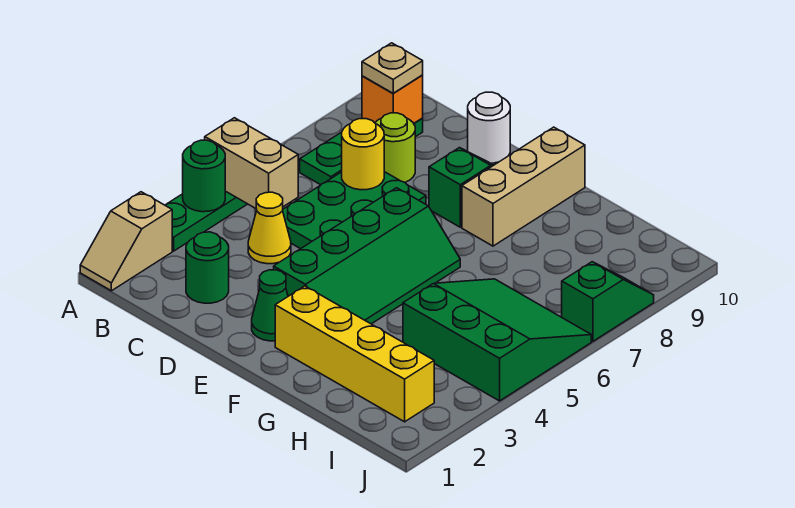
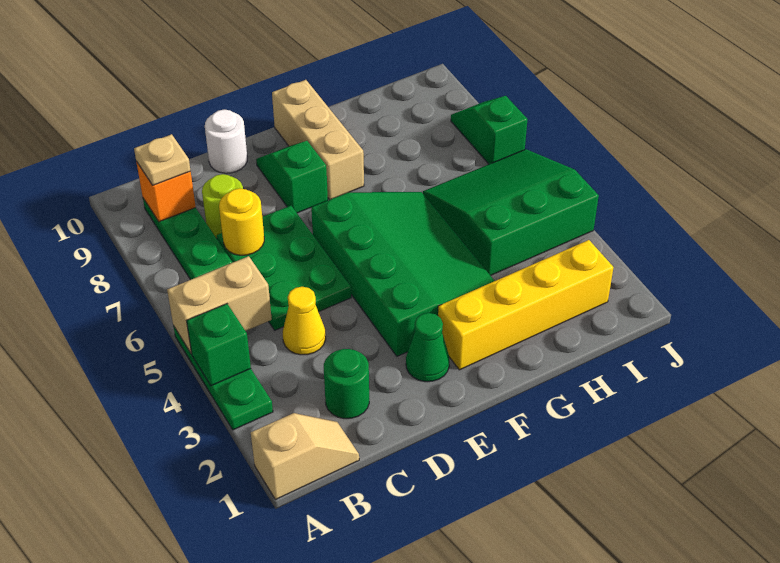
tan 1x2 slope [80,192,172,291] -> tan 1x2 slope turned to [251,413,359,499]
green 1x1 round brick [183,140,225,212] -> green 1x1 brick [187,304,251,386]
green 2x4 slope [274,188,460,324] -> green 3x4 slope [311,192,494,356]

